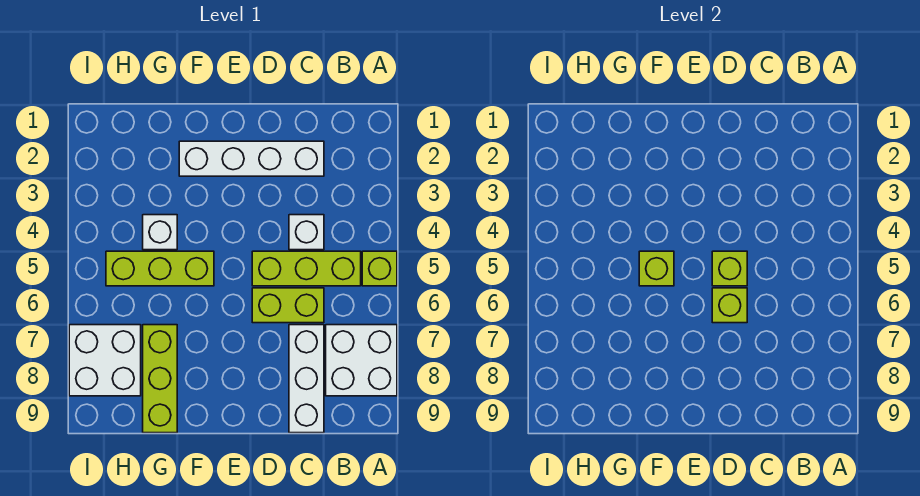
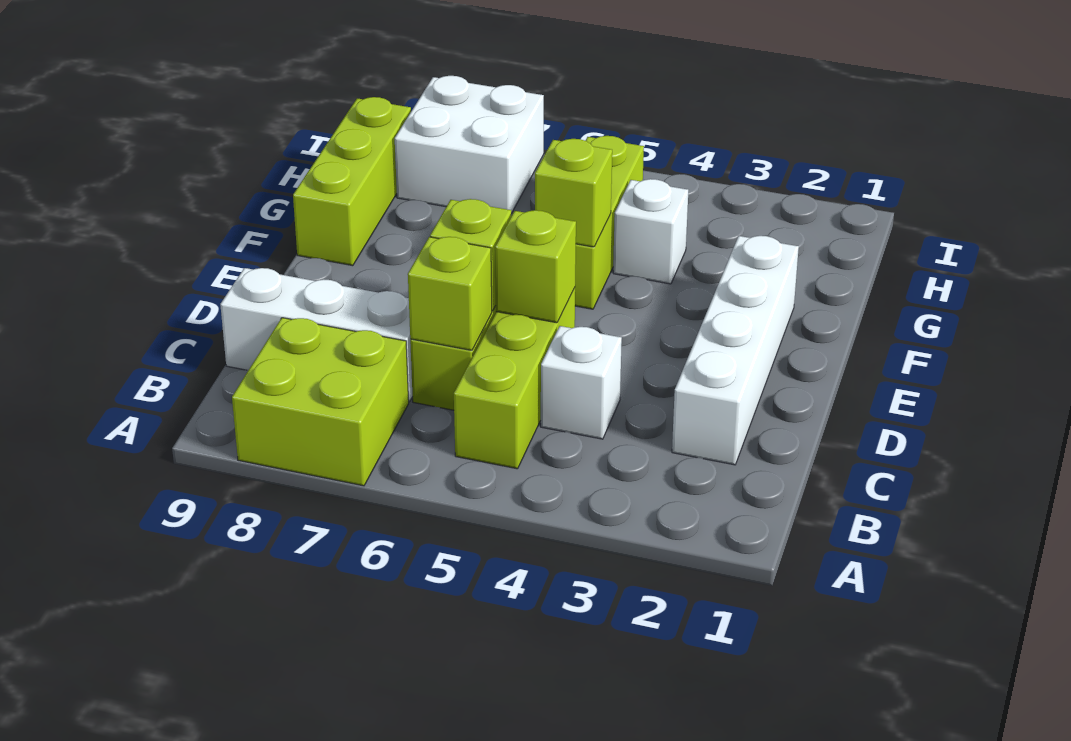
lime 1x1 brick [362,251,397,286] -> lime 1x1 brick moved to [408,237,492,350]
white 2x2 brick [326,325,397,396] -> lime 2x2 brick [232,318,409,486]
lime 1x3 brick [143,325,177,433] -> lime 1x3 brick turned to [293,97,411,266]

